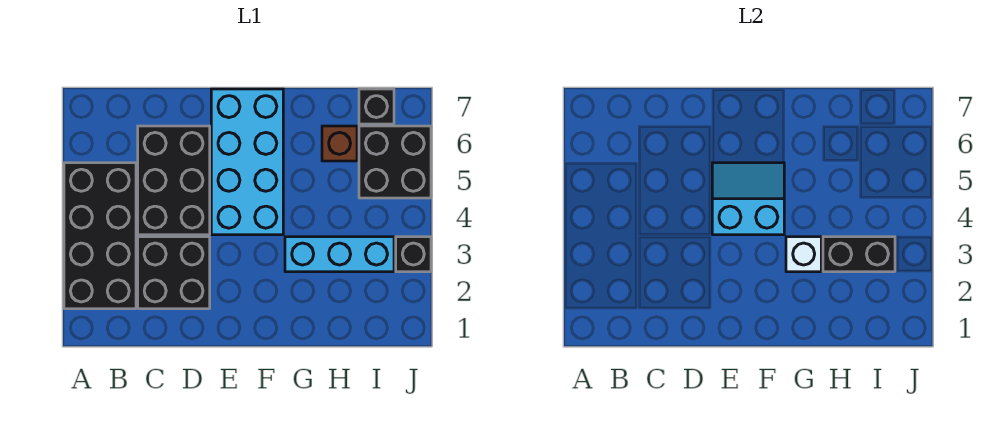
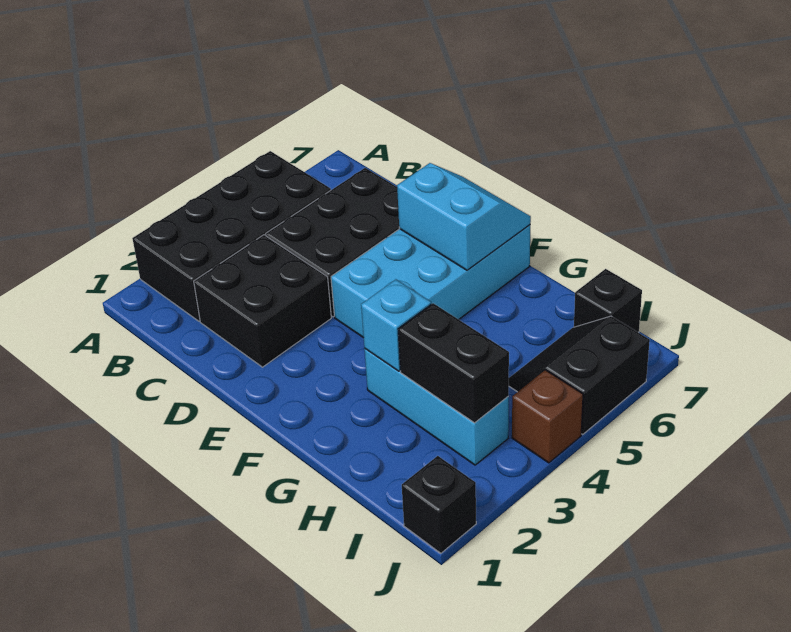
cyan 2x2 slope [712,163,784,235] -> cyan 2x2 slope moved to [397,163,531,270]
white 1x1 brick [786,237,821,272] -> cyan 1x1 brick [361,280,431,371]
brown 1x1 brick [322,126,357,161] -> brown 1x1 brick moved to [512,370,583,463]
black 2x2 brick [359,126,431,198] -> black 2x2 slope [509,316,650,434]
black 1x1 brick [396,237,431,272] -> black 1x1 brick moved to [402,456,476,553]

